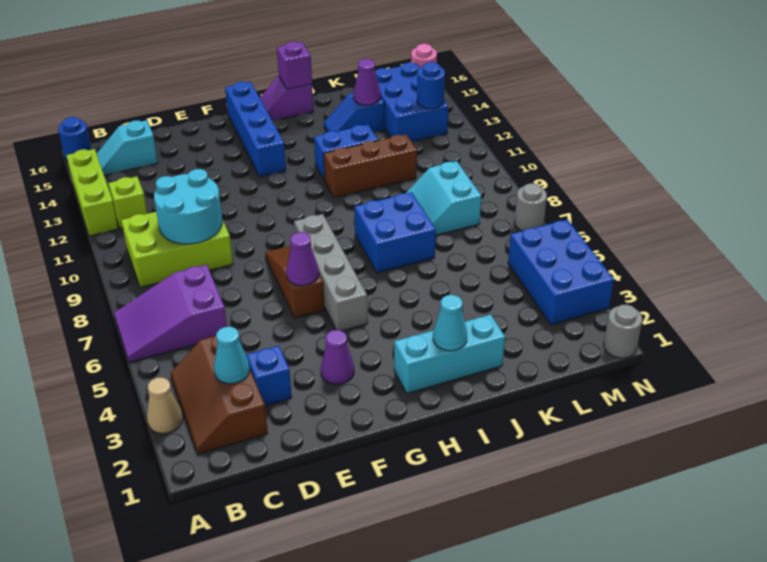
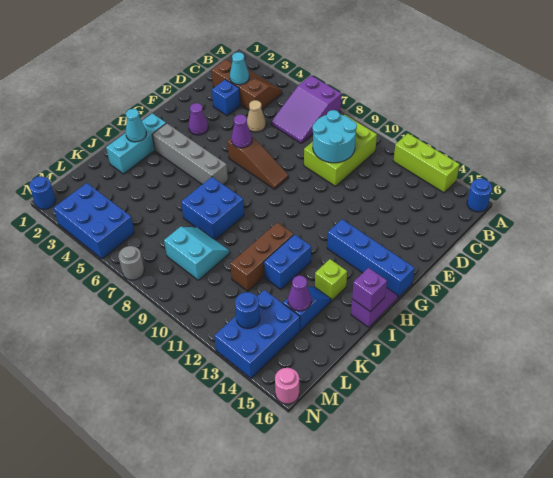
tan 1x1 cone [147,377,183,434] -> tan 1x1 cone moved to [247,100,266,132]
purple 2x3 slope [114,265,227,362] -> purple 2x3 slope turned to [271,76,341,143]
lime 1x1 brick [108,177,147,229] -> lime 1x1 brick moved to [315,259,347,301]
cyan 1x2 slope [97,120,158,175] -> none
grey 1x4 brick [294,214,368,331] -> grey 1x4 brick moved to [152,123,228,185]
blue 2x3 brick [375,63,448,141] -> blue 2x3 brick turned to [214,290,300,378]
grey 1x1 round brick [604,304,642,358] -> blue 1x1 round brick [29,177,56,209]

